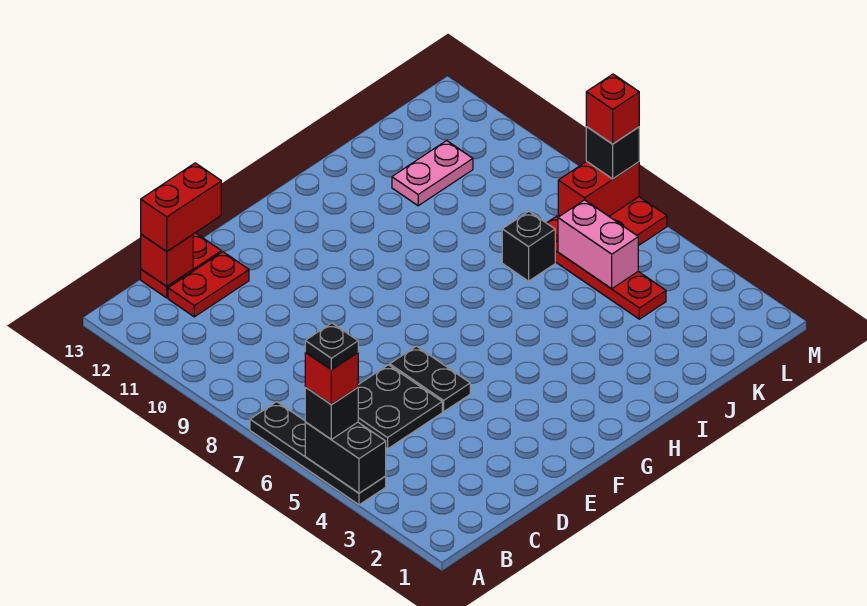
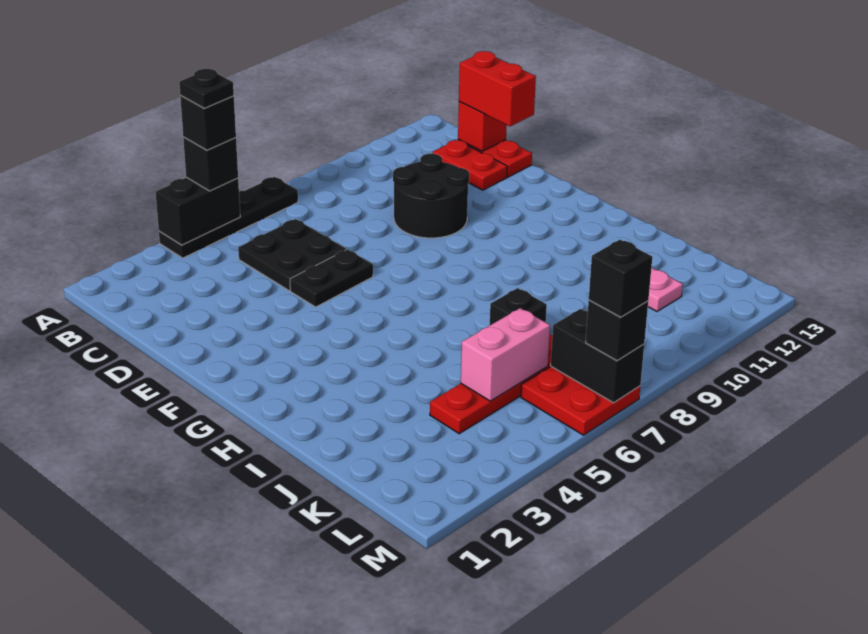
red 1x1 brick [305,352,358,405] -> black 1x1 brick [180,96,236,150]
none -> black 2x2 round brick [393,154,469,238]
red 1x2 brick [558,161,639,216] -> black 1x2 brick [551,309,644,403]
red 1x1 brick [586,74,639,144] -> black 1x1 brick [589,240,652,317]

